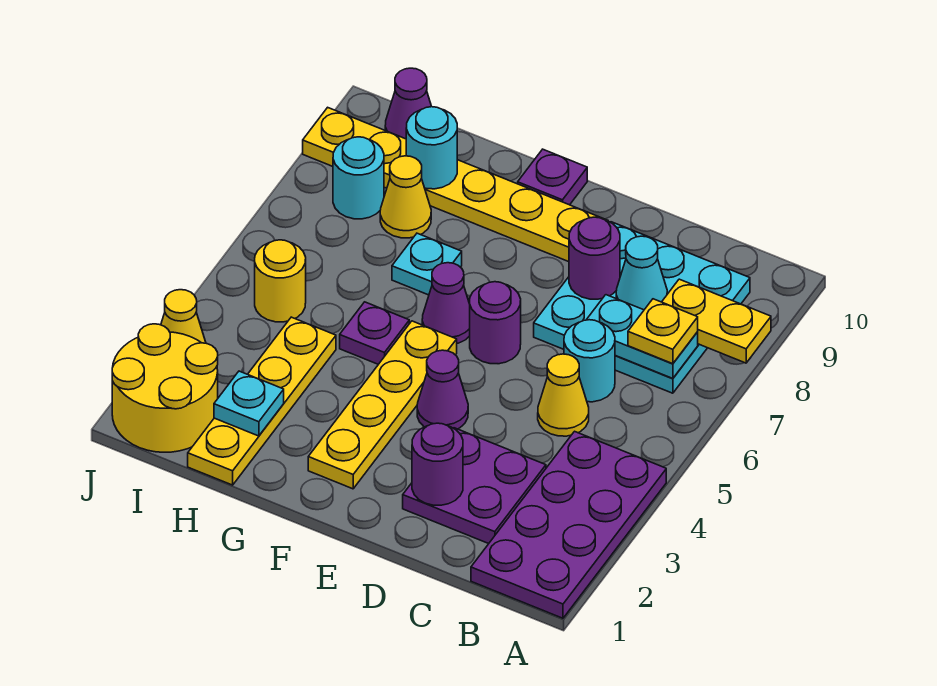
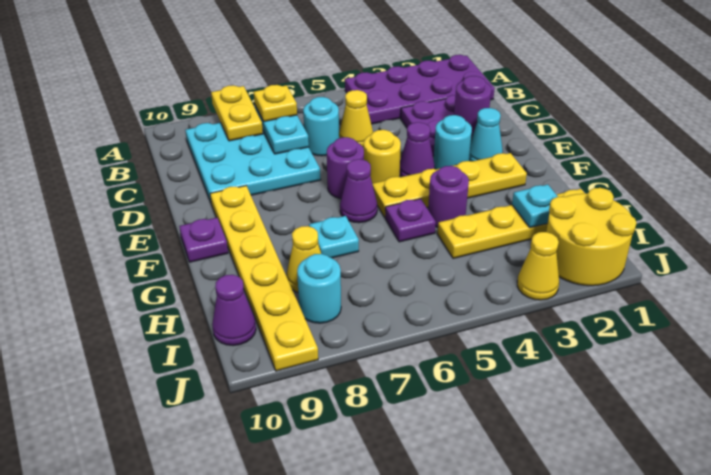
cyan 1x1 cone [616,236,667,310] -> cyan 1x1 cone moved to [469,108,503,162]
purple 1x1 round brick [569,217,620,299] -> purple 1x1 round brick moved to [428,166,469,228]
cyan 1x1 round brick [406,107,457,189] -> cyan 1x1 round brick moved to [434,115,472,169]
yellow 1x1 round brick [255,240,306,322] -> yellow 1x1 round brick moved to [364,130,401,183]

